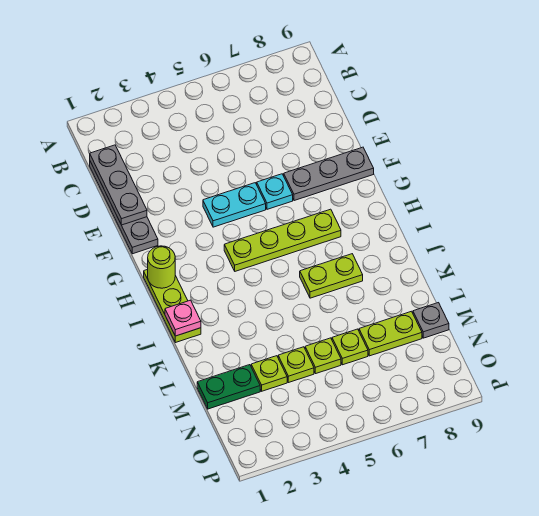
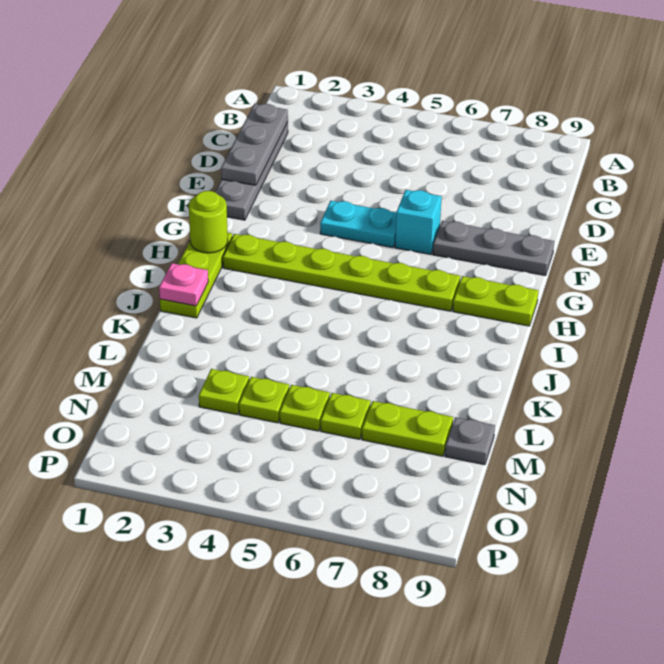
cyan 1x1 plate [257,174,293,209] -> cyan 1x1 brick [395,190,442,255]
lime 1x4 plate [224,209,341,271] -> lime 1x6 plate [223,234,460,311]
lime 1x2 plate [300,254,363,298] -> lime 1x2 plate moved to [453,276,538,326]
green 1x2 plate [197,365,260,409] -> none

